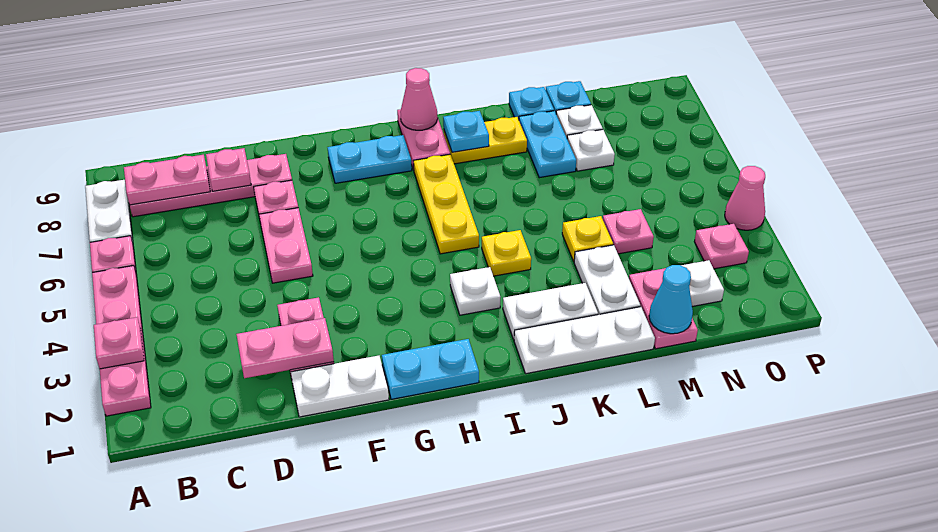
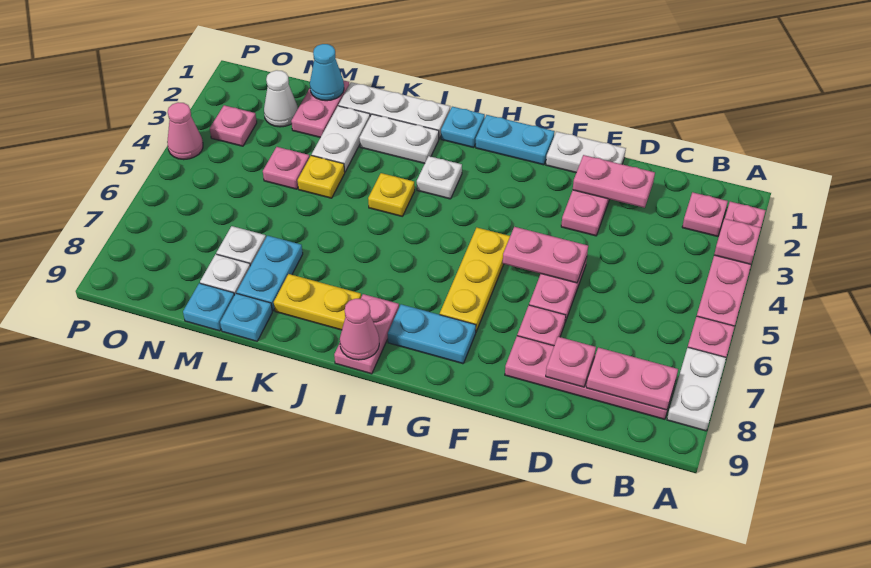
none -> pink 1x1 plate [682,192,728,237]
none -> pink 1x2 plate [503,227,588,283]
yellow 1x3 plate [414,154,479,254] -> yellow 1x3 plate moved to [440,228,510,331]
cyan 1x1 plate [443,111,489,152] -> cyan 1x1 plate moved to [441,107,485,148]
white 1x1 plate [681,260,724,306] -> white 1x1 cone [264,70,298,127]

